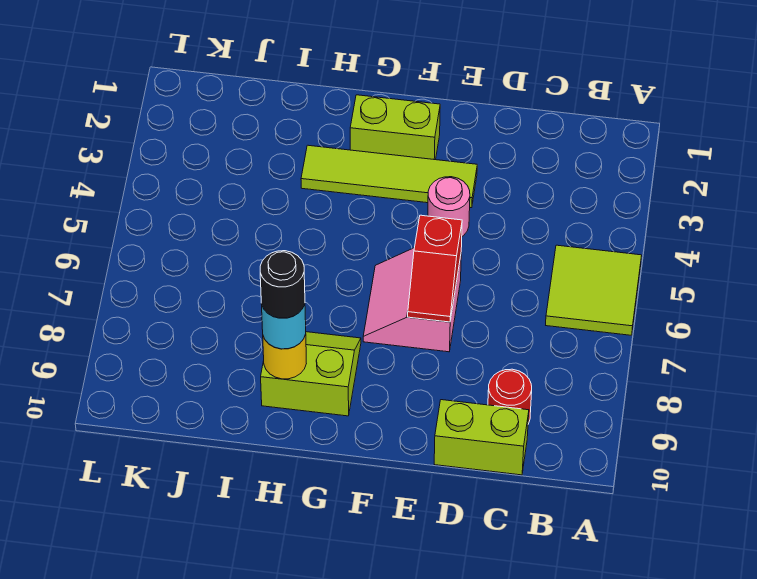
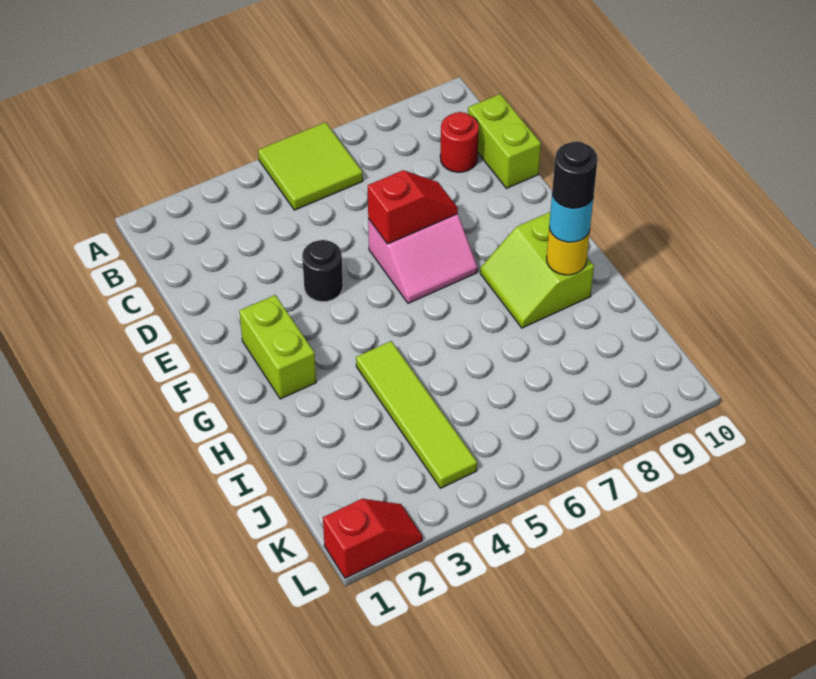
lime 1x4 tile [301,145,477,208] -> lime 1x4 tile moved to [356,341,477,488]
pink 1x1 round brick [428,177,470,236] -> black 1x1 round brick [302,240,343,302]
none -> red 1x2 slope [323,499,422,578]

